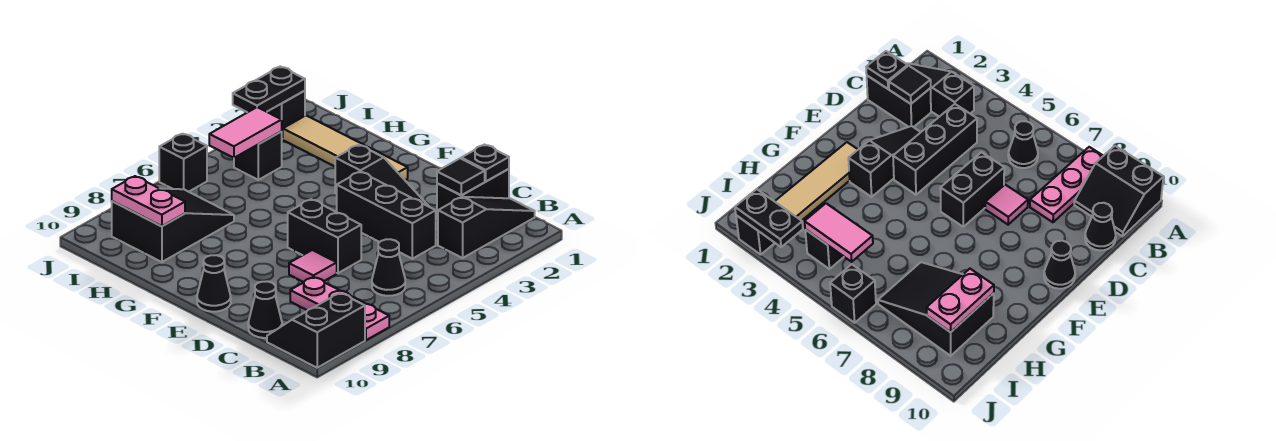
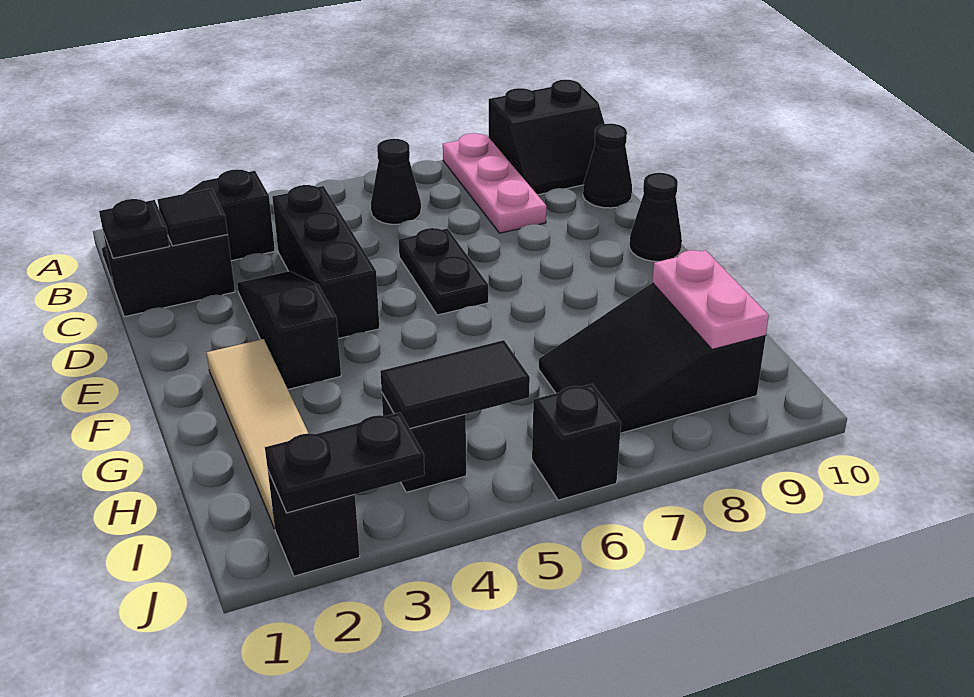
black 1x2 brick [288,199,361,273] -> black 1x2 plate [399,228,488,315]
pink 1x1 tile [289,250,337,282] -> none
pink 1x2 tile [209,107,282,158] -> black 1x2 tile [380,340,530,429]

